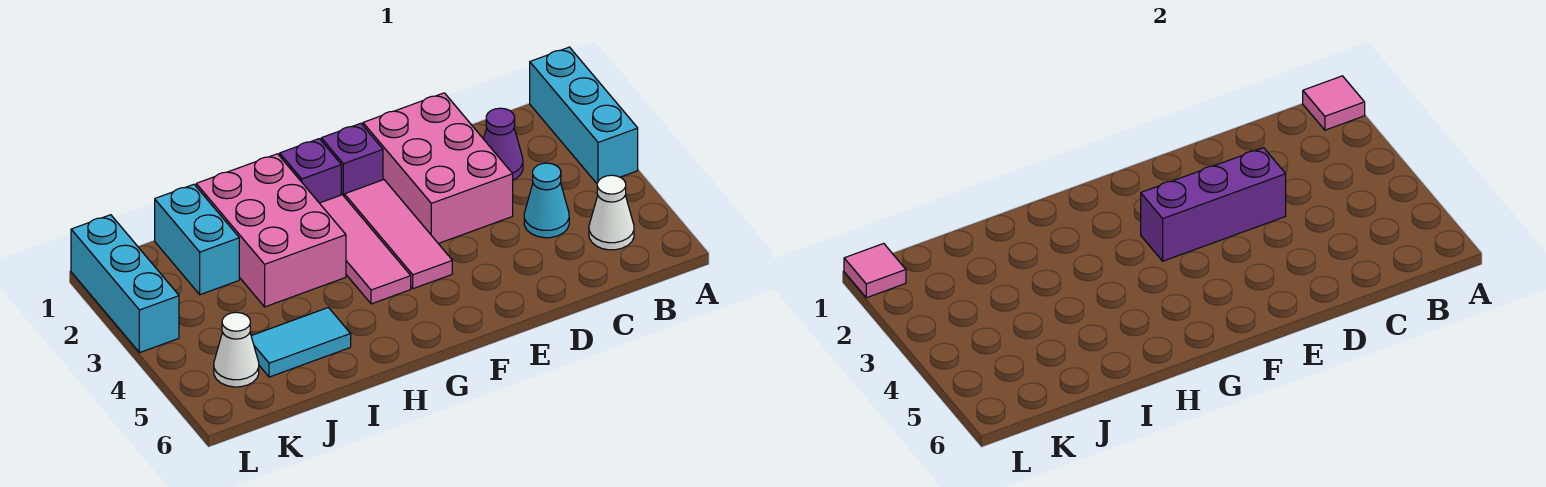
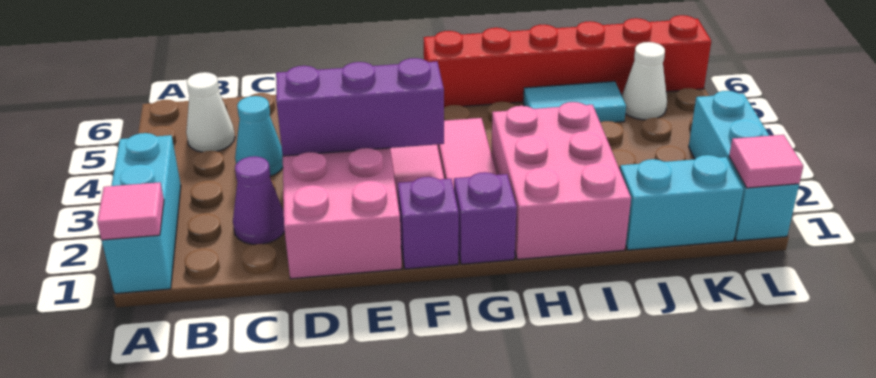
none -> red 1x6 brick [424,15,711,108]
cyan 1x2 brick [155,184,239,295] -> cyan 1x2 brick turned to [620,155,744,250]

